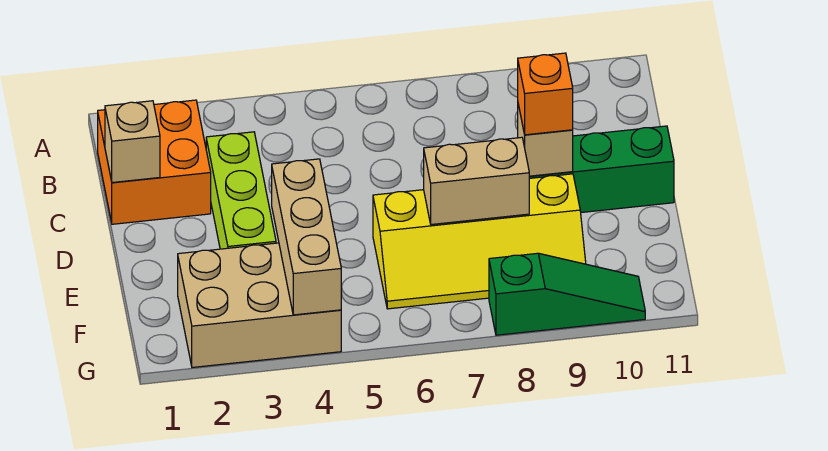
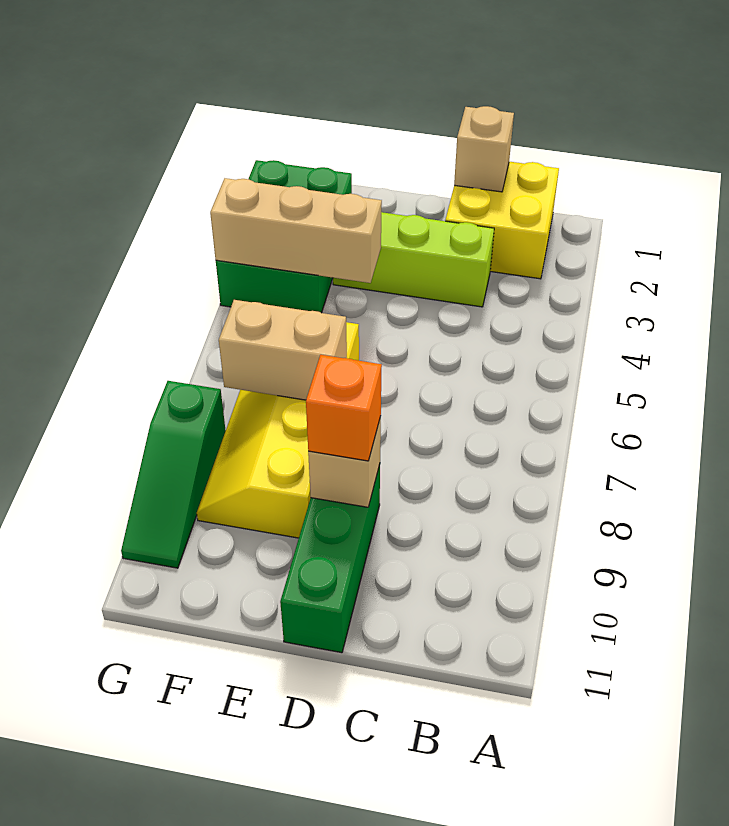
orange 2x2 brick [98,100,211,224] -> yellow 2x2 brick [445,162,559,279]
tan 1x2 brick [424,137,530,225] -> tan 1x2 brick turned to [219,300,347,400]
tan 2x3 brick [178,243,341,367] -> green 2x3 brick [216,160,352,313]

